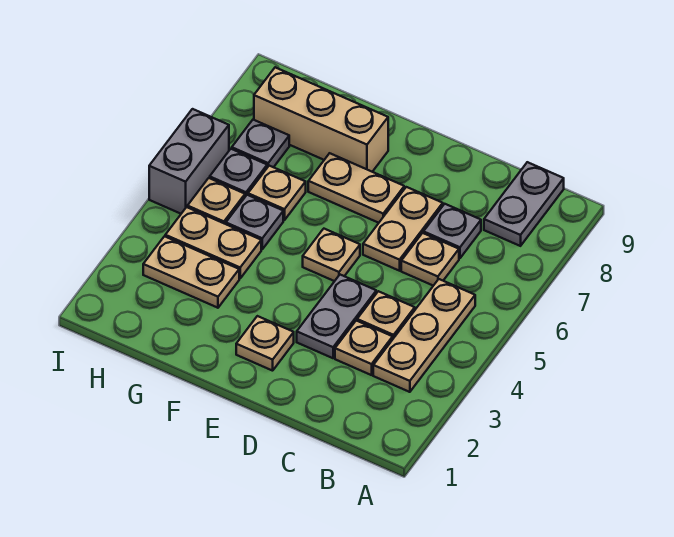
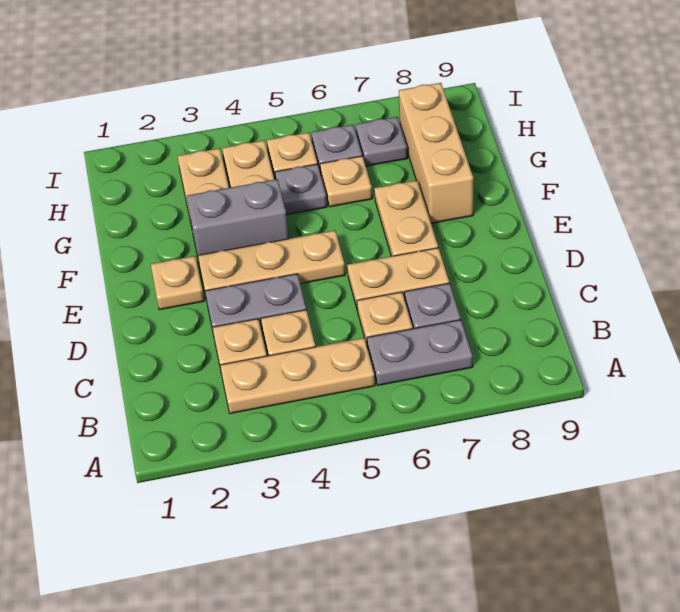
grey 1x2 plate [484,162,564,246] -> grey 1x2 plate moved to [367,320,473,385]
tan 1x1 plate [303,229,360,281] -> tan 1x3 plate [198,230,345,296]
grey 1x2 brick [149,109,229,214] -> grey 1x2 brick moved to [187,179,289,257]

